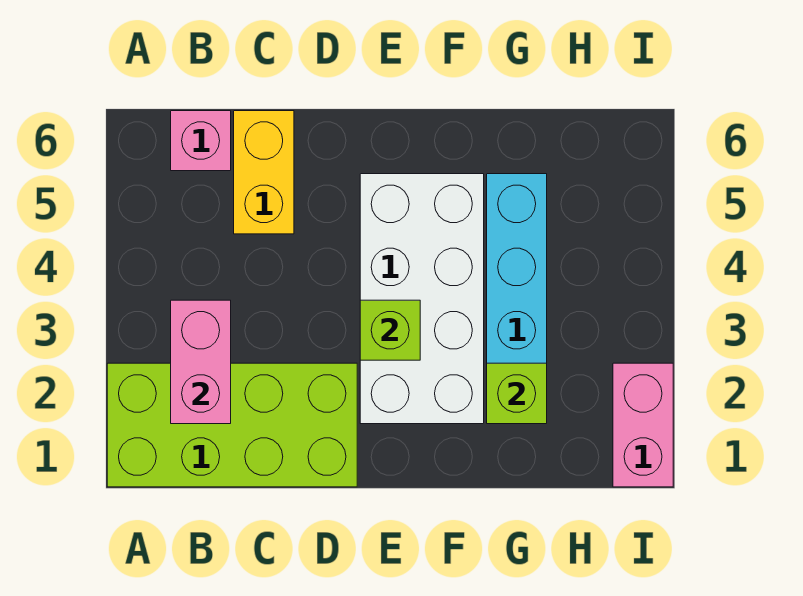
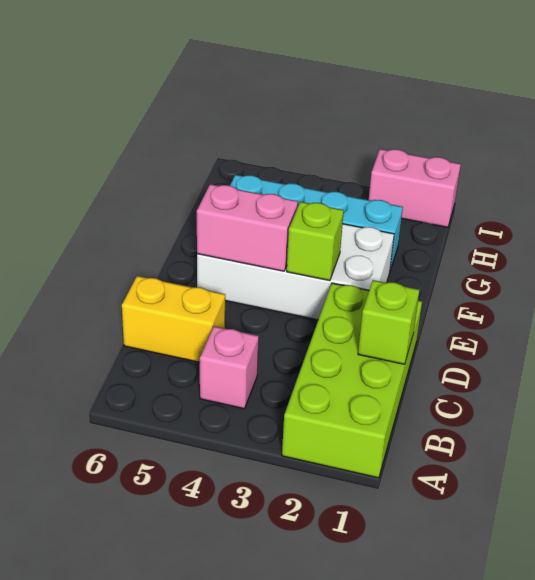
pink 1x2 brick [171,300,231,424] -> pink 1x2 brick moved to [197,184,298,271]
pink 1x1 brick [171,111,231,171] -> pink 1x1 brick moved to [200,326,259,409]
lime 1x1 brick [487,363,547,424] -> lime 1x1 brick moved to [358,280,419,364]

